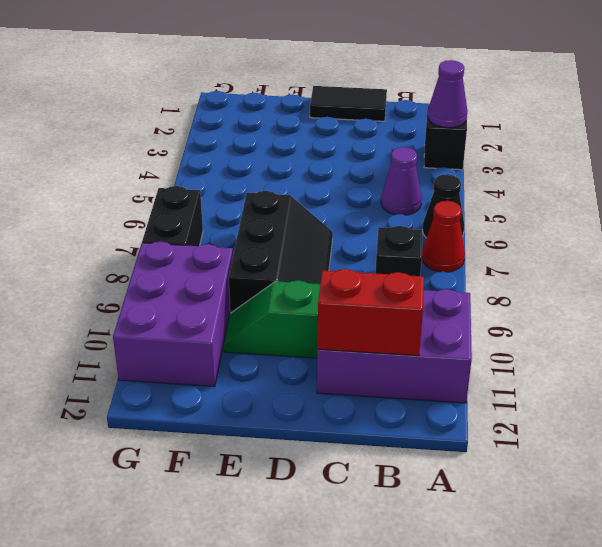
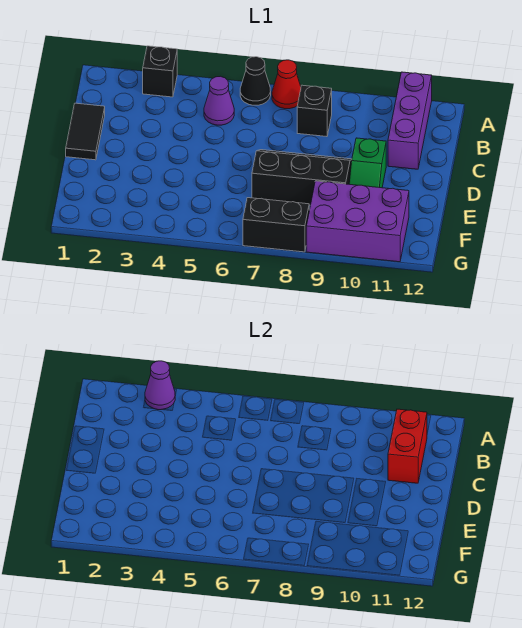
purple 2x3 brick [317,289,472,403] -> purple 1x3 brick [388,72,432,169]

